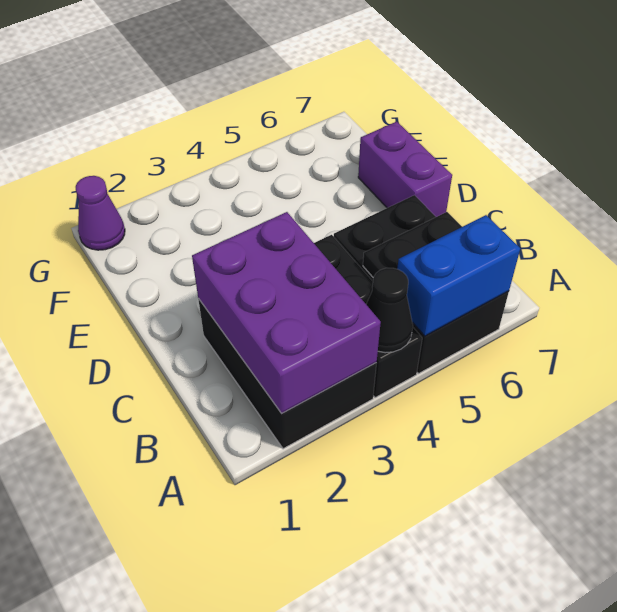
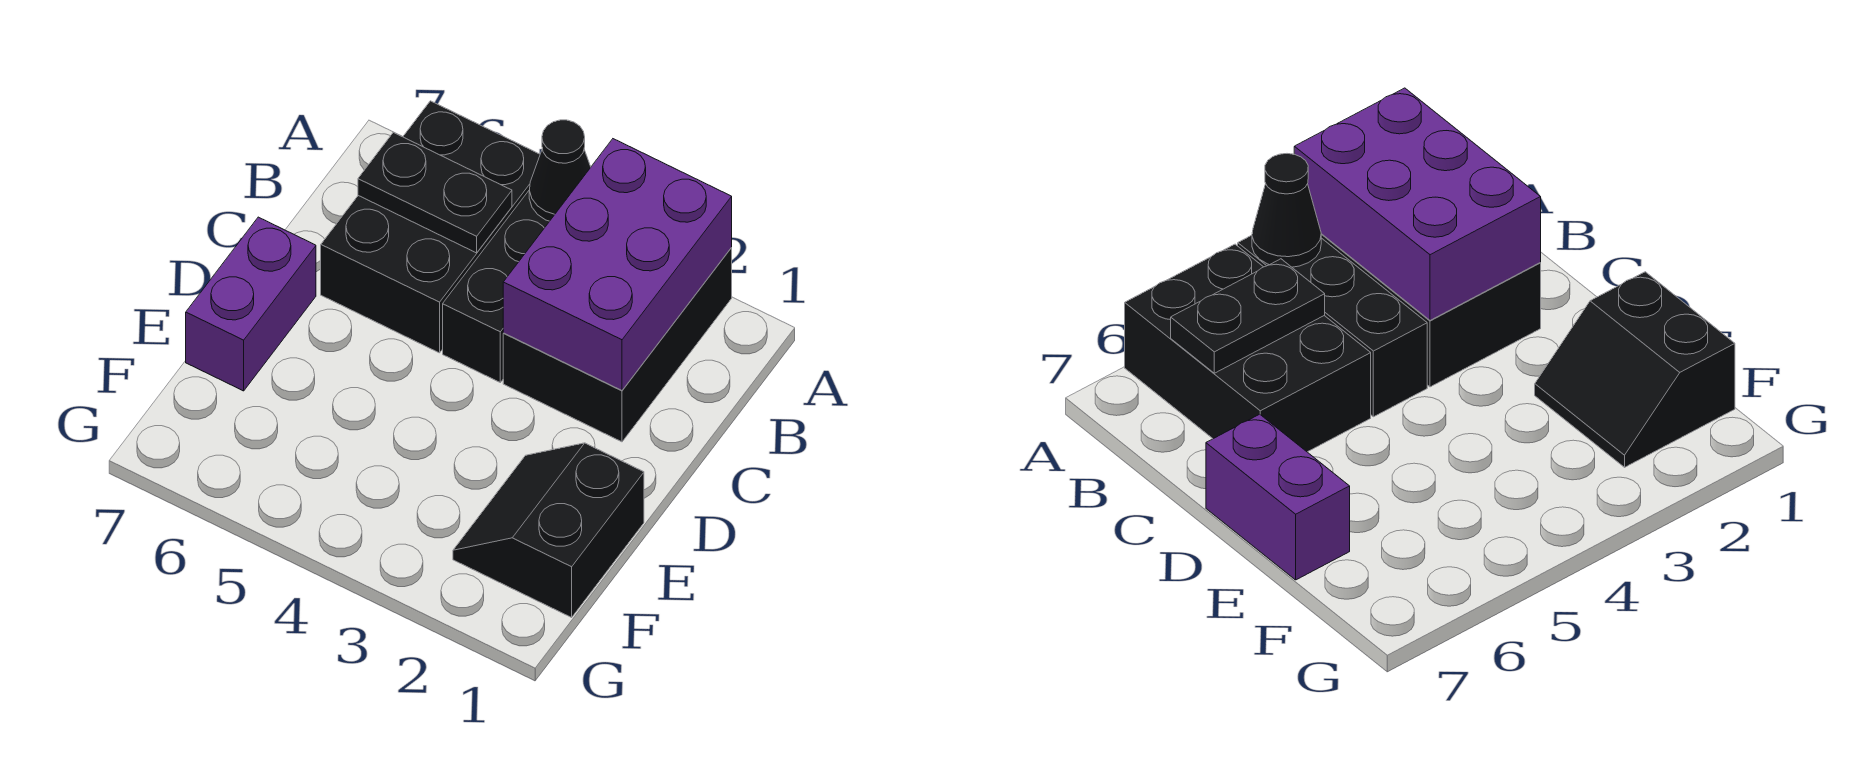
blue 1x2 brick [397,215,520,336] -> none
none -> black 2x2 slope [453,443,644,617]
purple 1x1 cone [76,176,125,250] -> none

